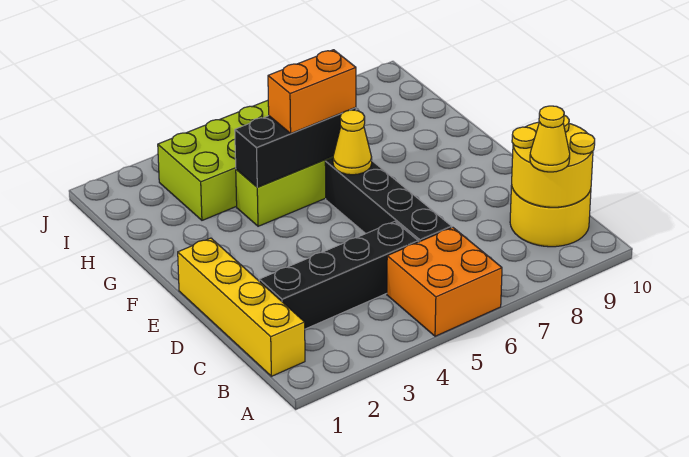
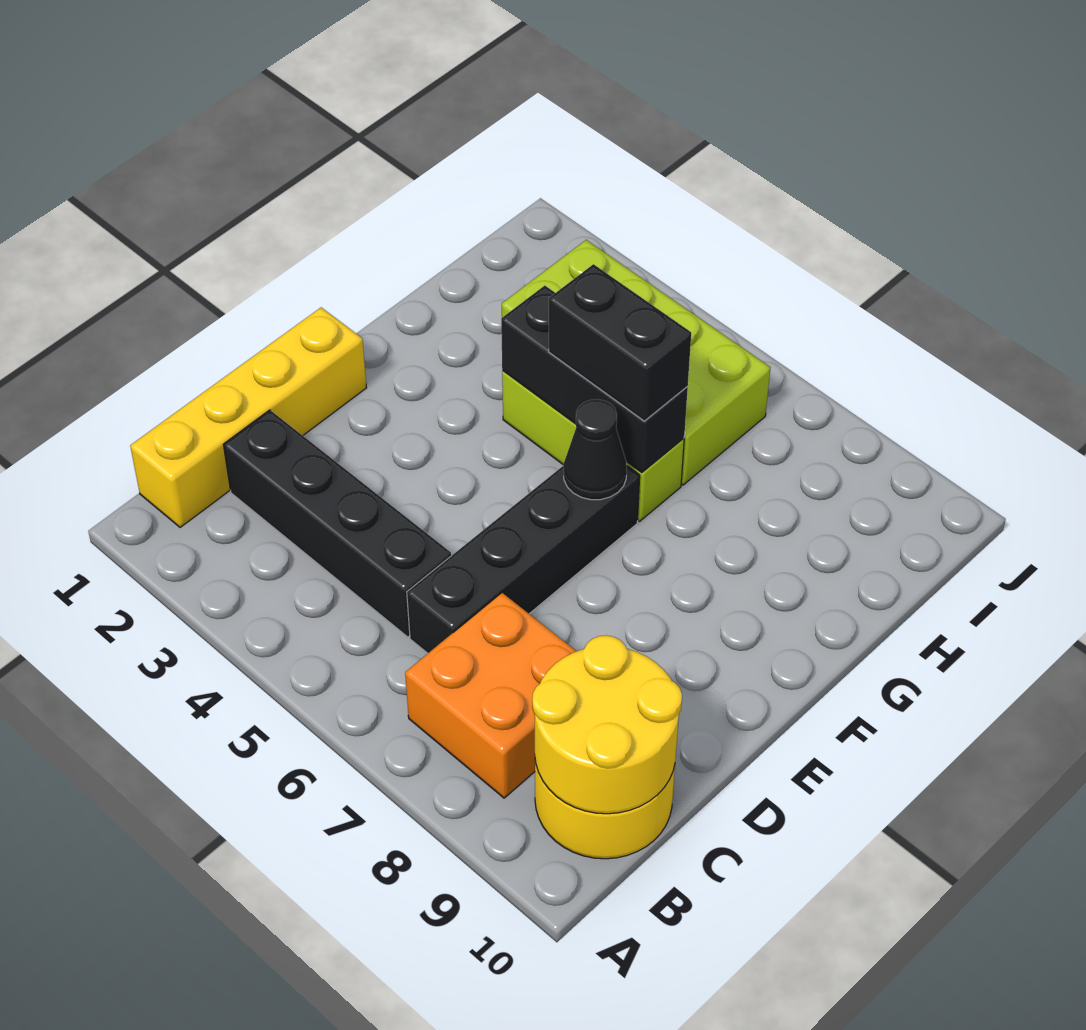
orange 2x2 brick [387,227,502,336] -> orange 2x2 brick moved to [405,593,576,798]
yellow 1x1 cone [530,106,570,172] -> none
yellow 1x1 cone [333,110,372,175] -> black 1x1 cone [564,399,627,500]
orange 1x2 brick [268,50,356,133] -> black 1x2 brick [549,264,691,421]

